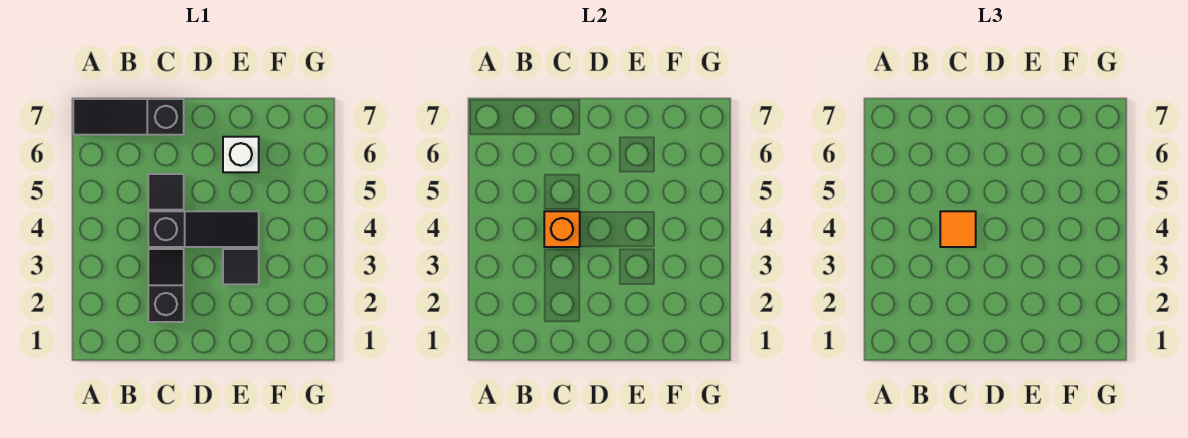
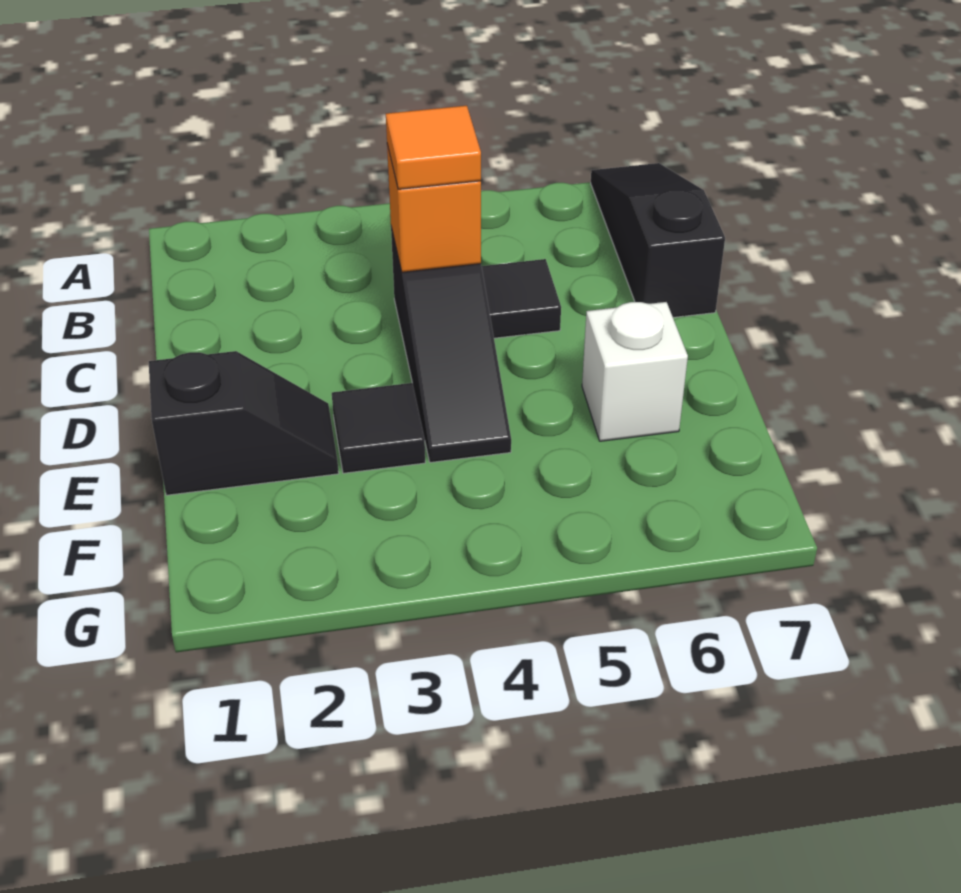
black 1x2 slope [148,249,184,322] -> black 1x2 slope moved to [149,351,339,495]

